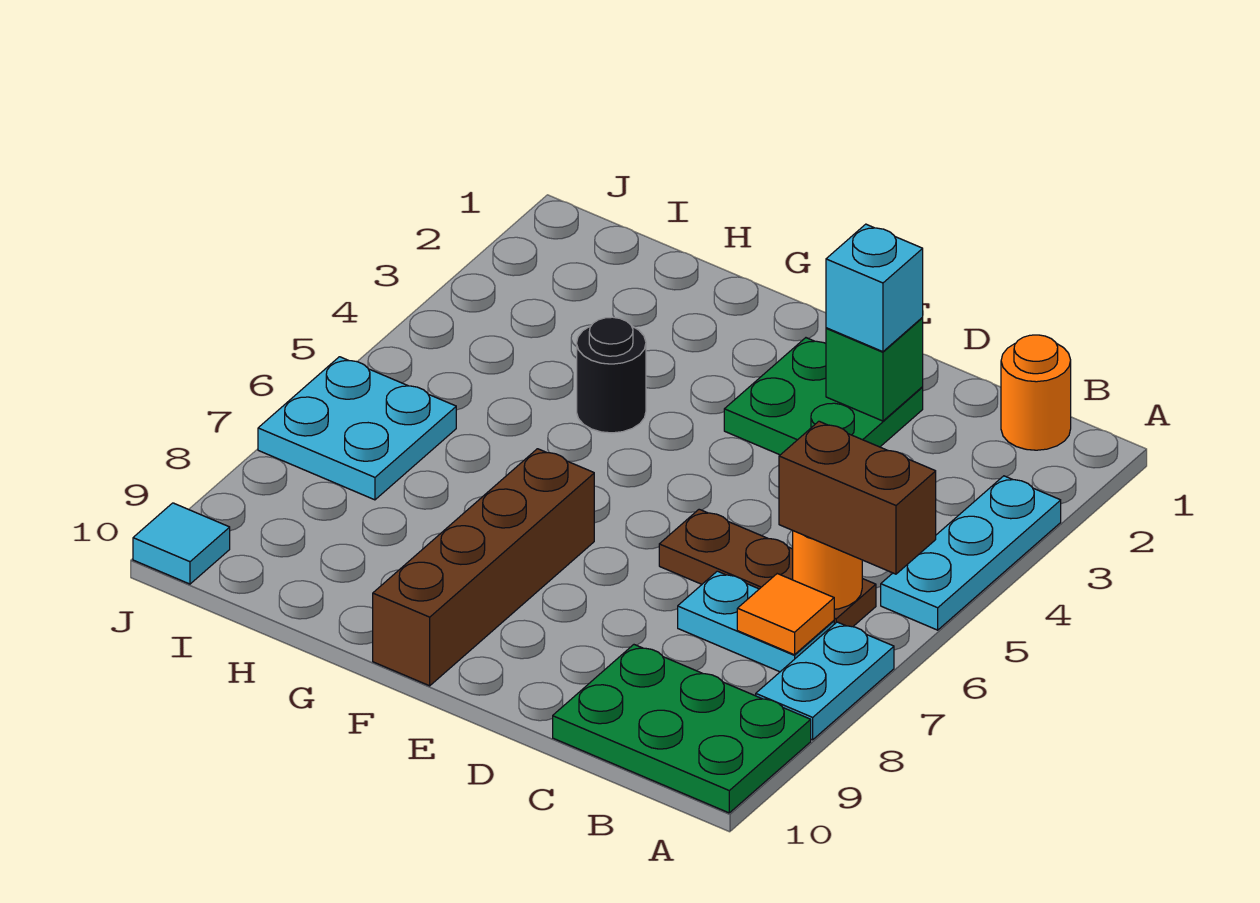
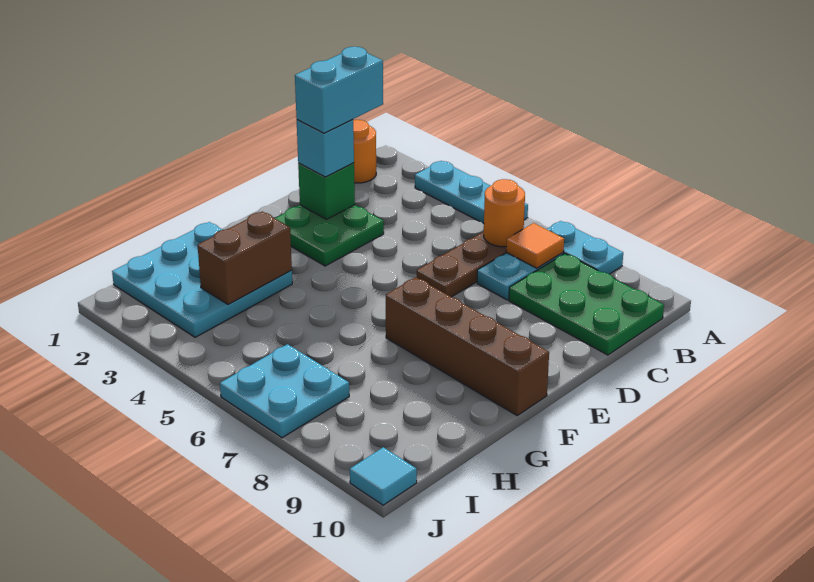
brown 1x2 brick [779,421,936,574] -> brown 1x2 brick moved to [198,211,292,304]
green 2x3 plate [553,645,811,813] -> green 2x3 plate turned to [509,254,664,355]
none -> cyan 1x2 brick [295,47,383,133]
none -> cyan 3x3 plate [112,222,292,337]
black 1x1 round brick [577,317,646,433] -> none

